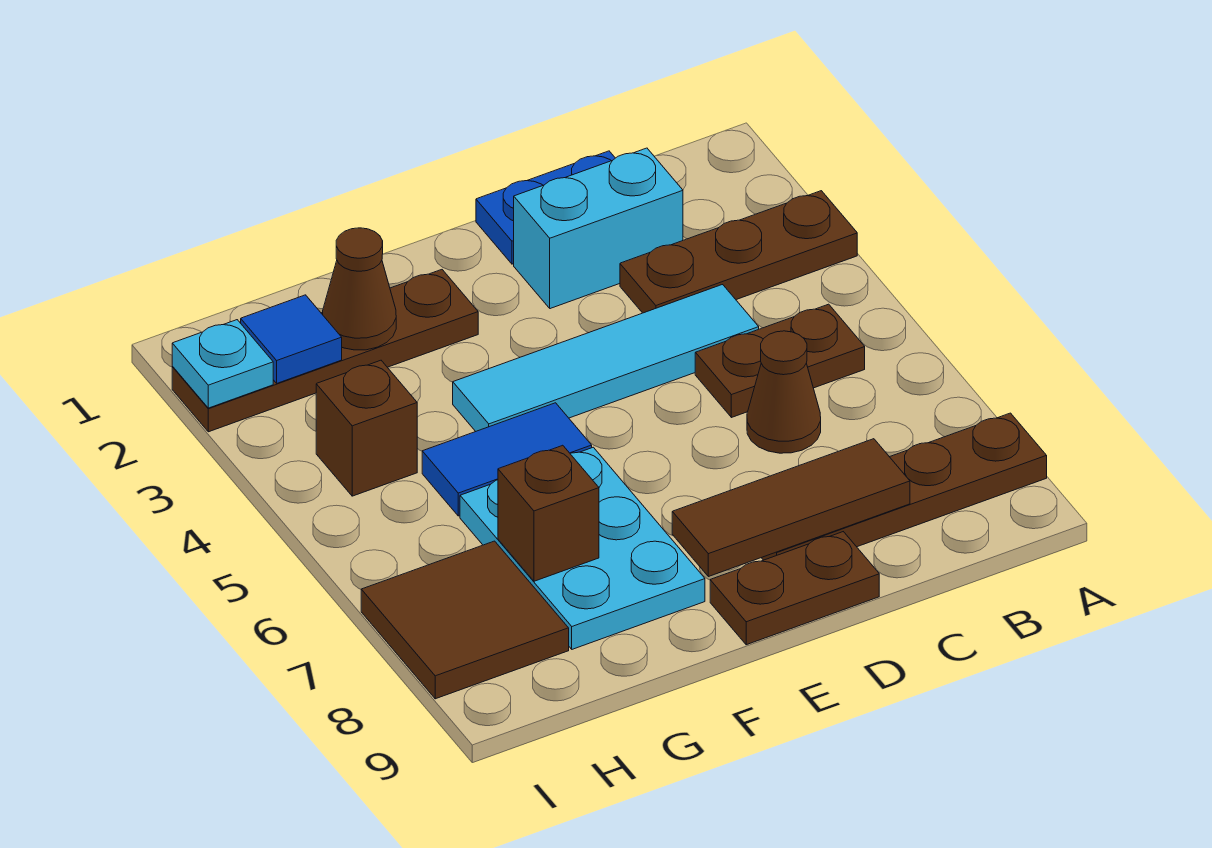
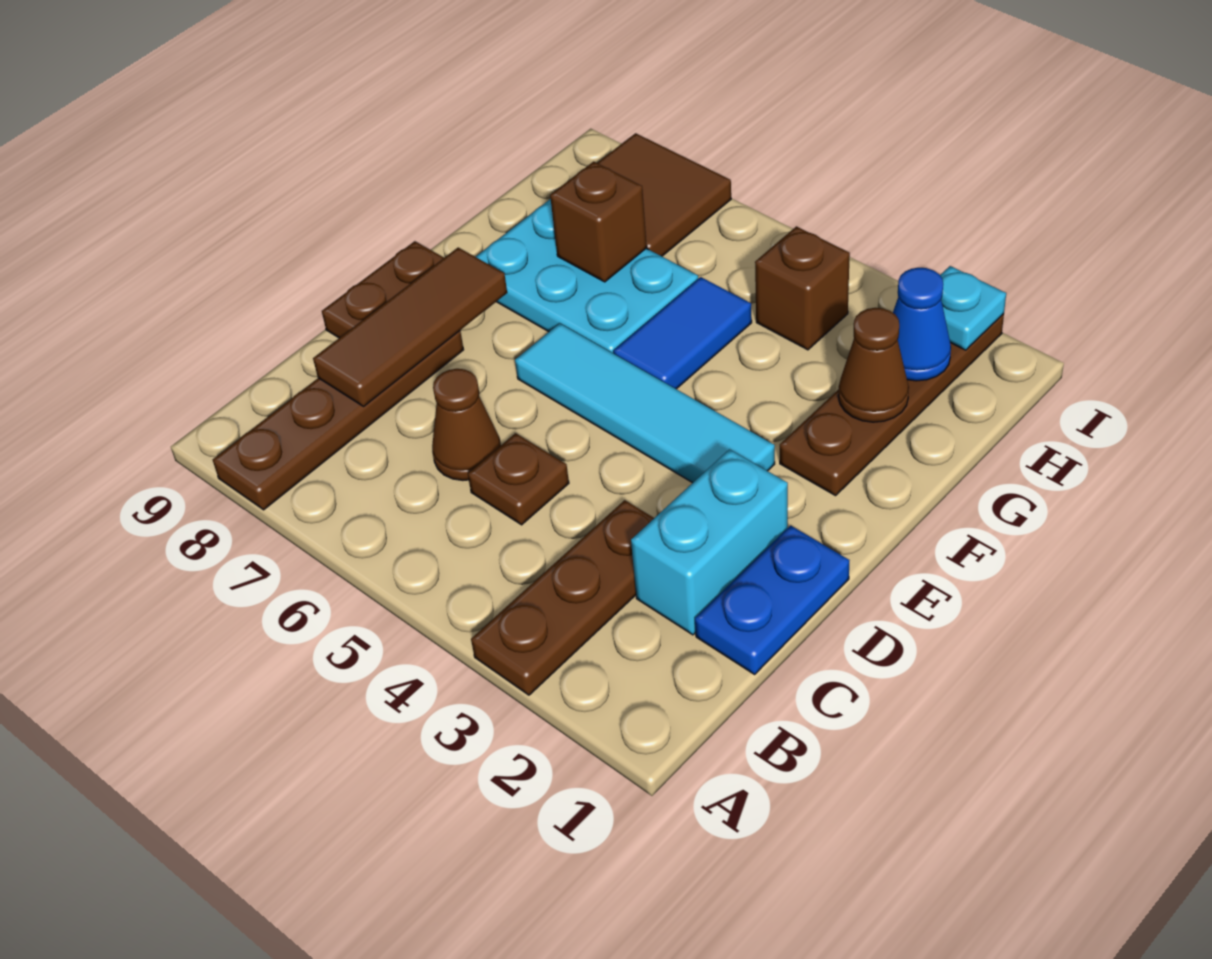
brown 1x2 plate [695,304,865,418] -> brown 1x1 plate [468,433,569,525]
cyan 1x4 tile [453,285,759,431] -> cyan 1x4 tile turned to [515,323,775,483]
blue 1x1 tile [241,295,342,383] -> blue 1x1 cone [893,268,951,381]

